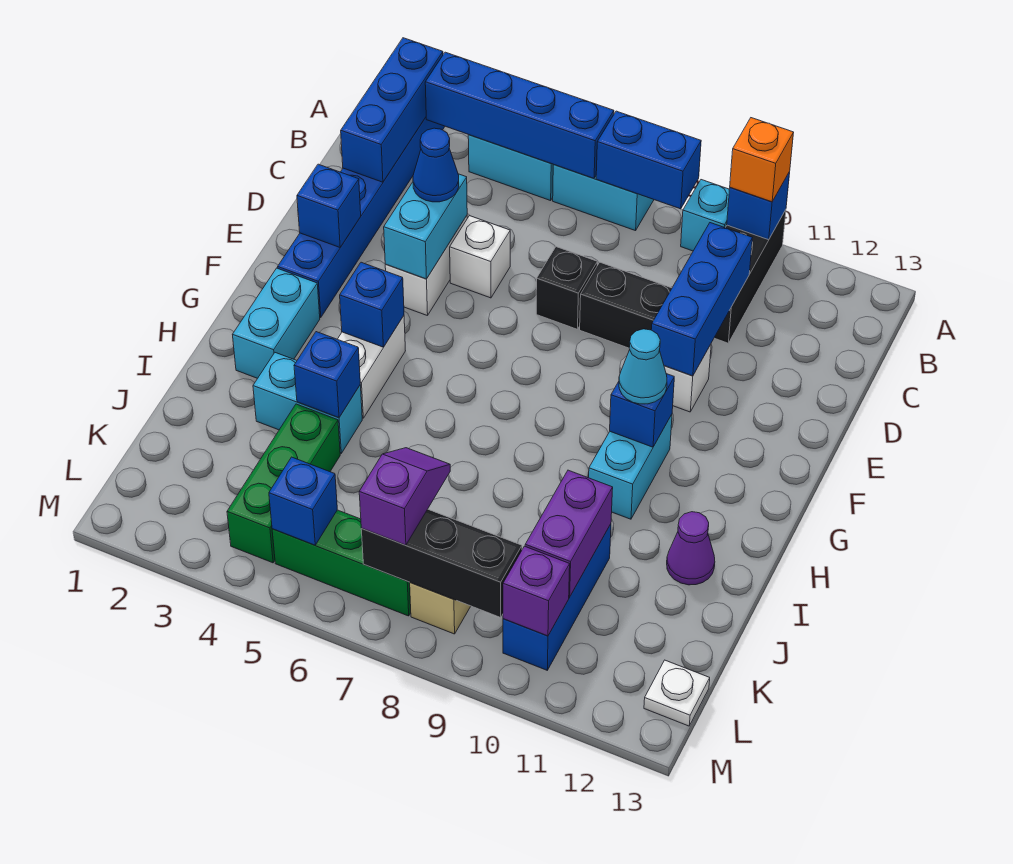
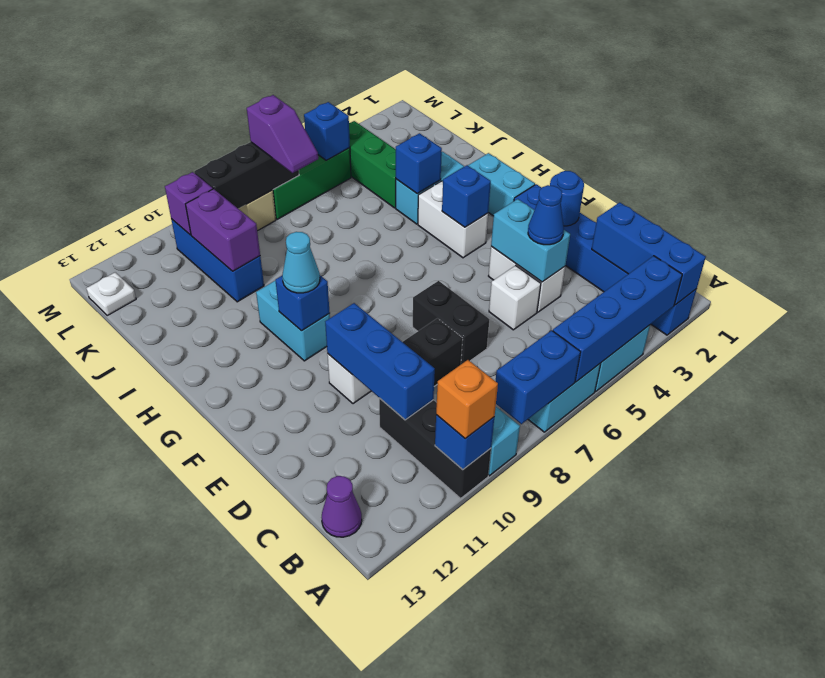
black 1x1 brick [536,247,597,329] -> black 1x2 brick [413,281,490,364]
blue 1x1 brick [297,164,361,247] -> blue 1x1 round brick [550,171,584,226]
purple 1x1 cone [667,512,715,585] -> purple 1x1 cone moved to [322,476,362,537]

